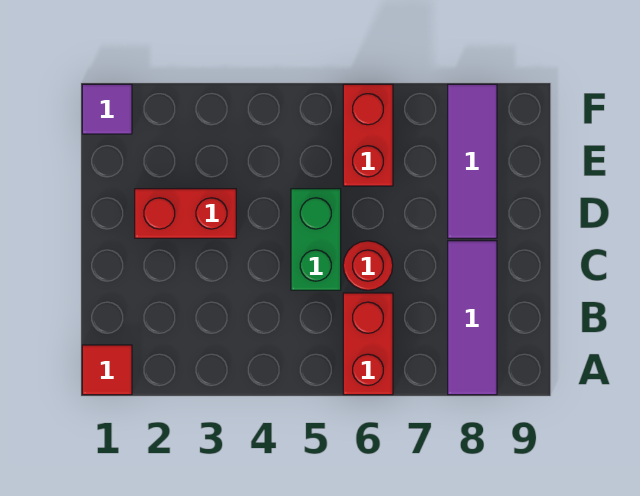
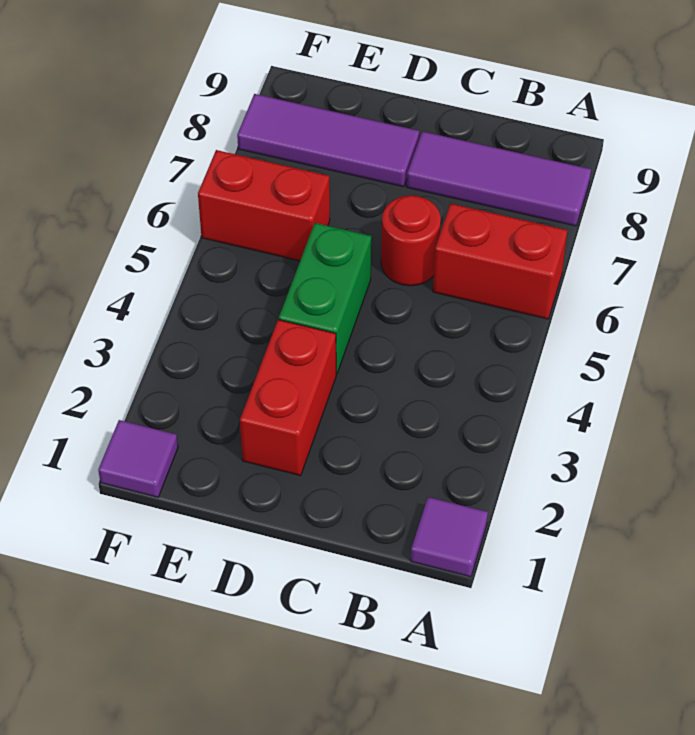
red 1x1 tile [82,345,132,395] -> purple 1x1 tile [411,497,488,577]
green 1x2 brick [291,189,341,290] -> green 1x2 brick turned to [279,223,371,374]

